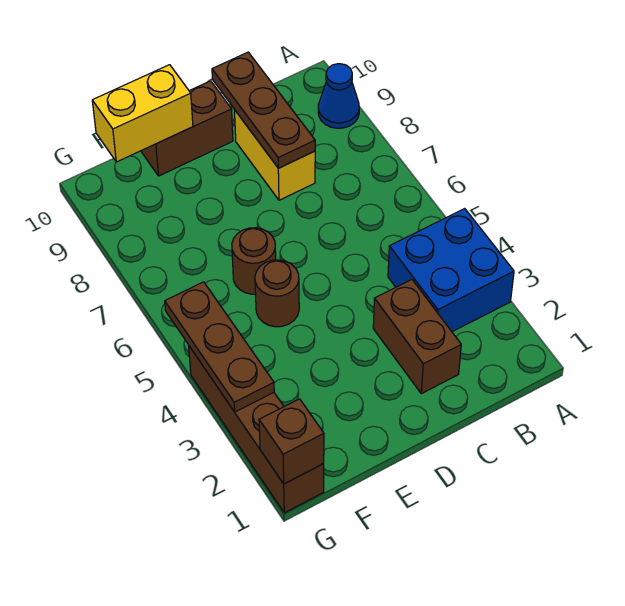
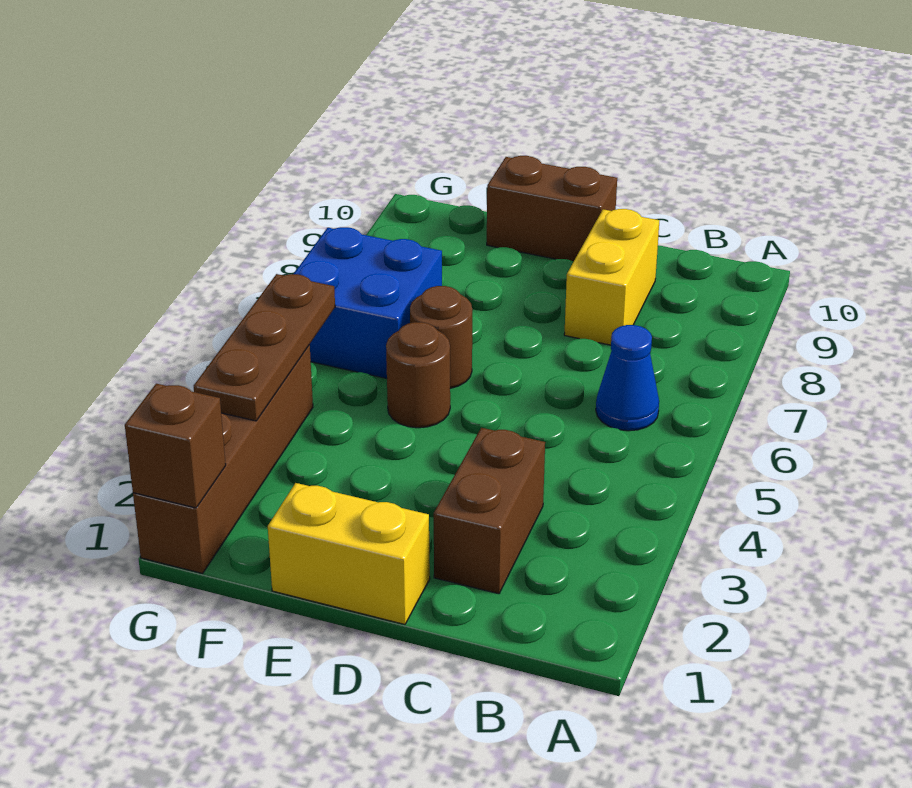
blue 2x2 brick [388,209,514,332] -> blue 2x2 brick moved to [294,227,442,378]
blue 1x1 cone [318,64,359,128] -> blue 1x1 cone moved to [596,325,659,431]
brown 1x3 plate [212,52,315,168] -> none
yellow 1x2 brick [92,65,193,162] -> yellow 1x2 brick moved to [268,483,430,624]

